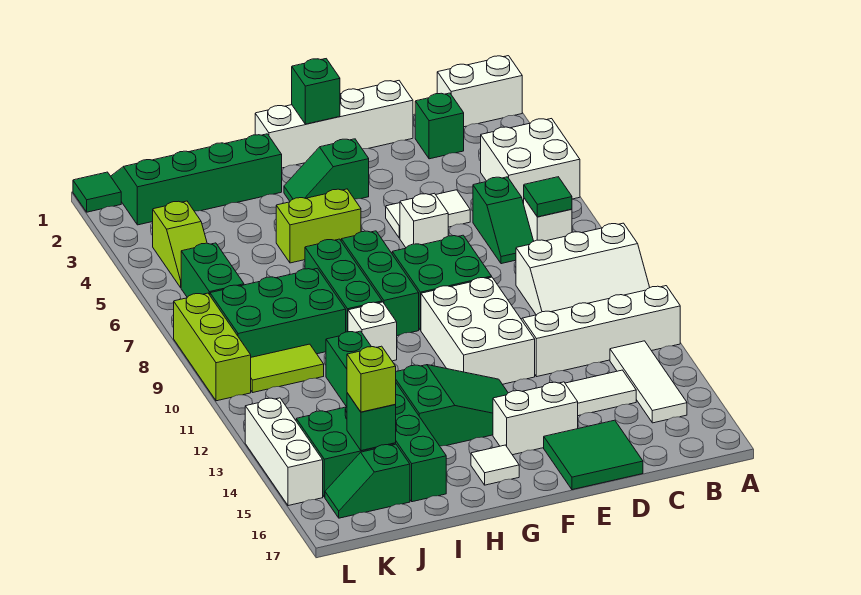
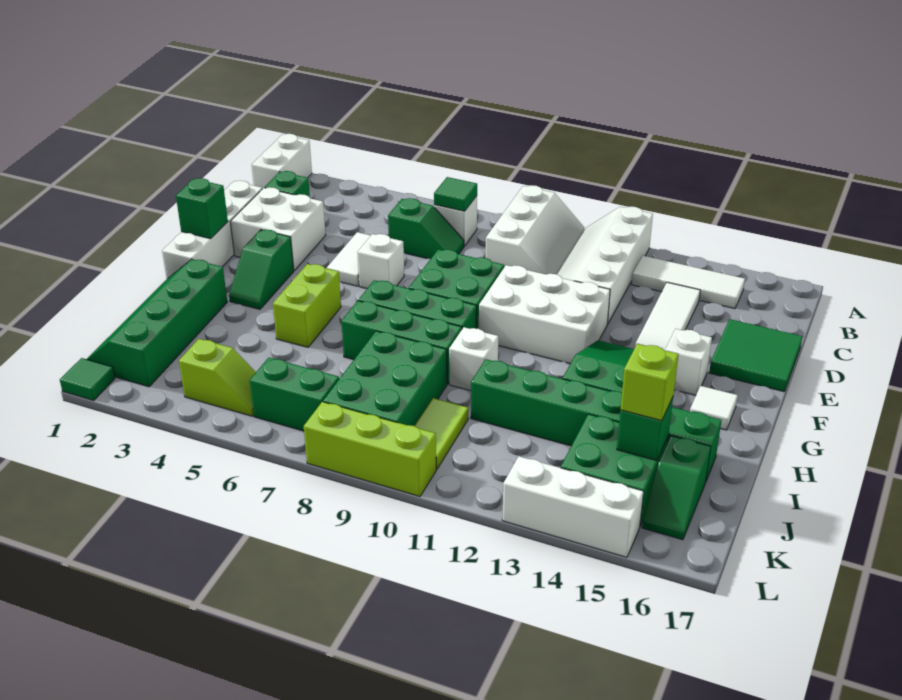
white 2x2 brick [481,119,580,204] -> white 2x2 brick moved to [230,187,326,270]
white 1x2 brick [493,382,578,455] -> white 1x1 brick [665,329,712,395]

